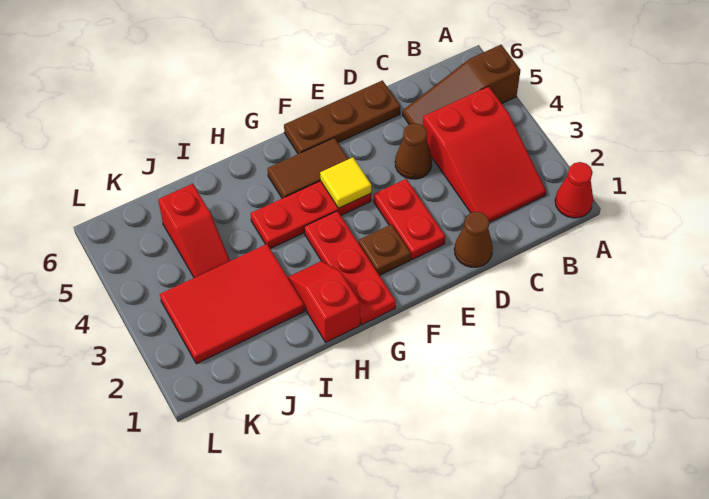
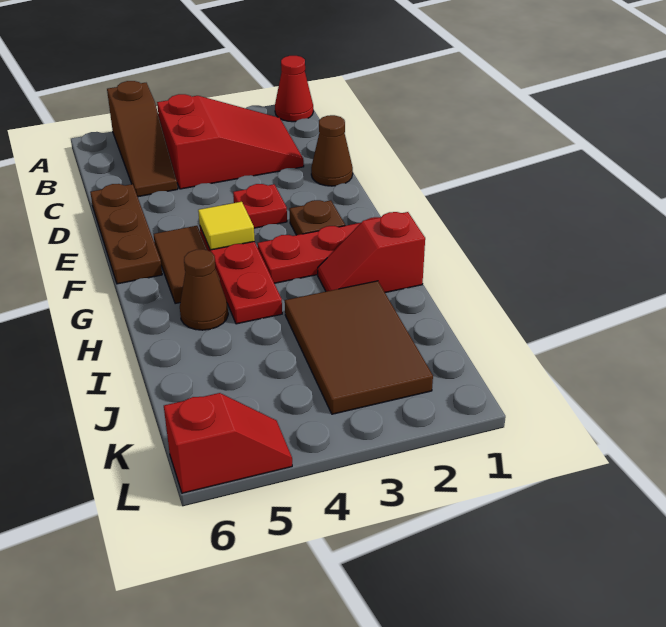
brown 1x1 cone [395,123,432,179] -> brown 1x1 cone moved to [180,249,228,330]
red 1x2 plate [374,179,445,260] -> red 1x1 plate [233,184,287,228]
red 2x3 tile [160,244,304,364] -> brown 2x3 tile [285,281,433,414]
red 1x2 slope [158,184,230,278] -> red 1x2 slope moved to [164,393,292,493]

